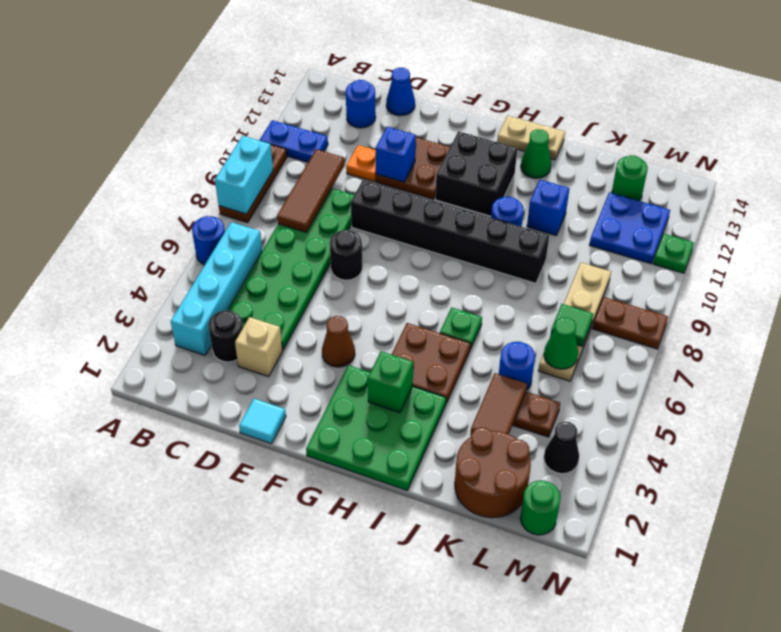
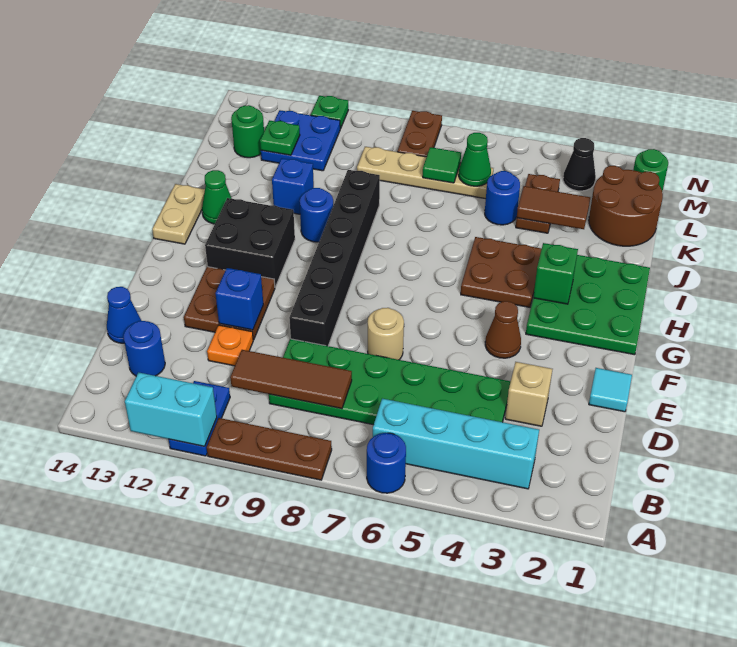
cyan 1x2 brick [215,136,273,214] -> cyan 1x2 brick moved to [125,372,217,446]
black 1x1 round brick [208,310,243,362] -> none
black 1x1 round brick [330,230,363,280] -> tan 1x1 round brick [368,308,404,360]
green 1x1 plate [440,308,482,349] -> green 1x1 plate moved to [260,121,300,155]

